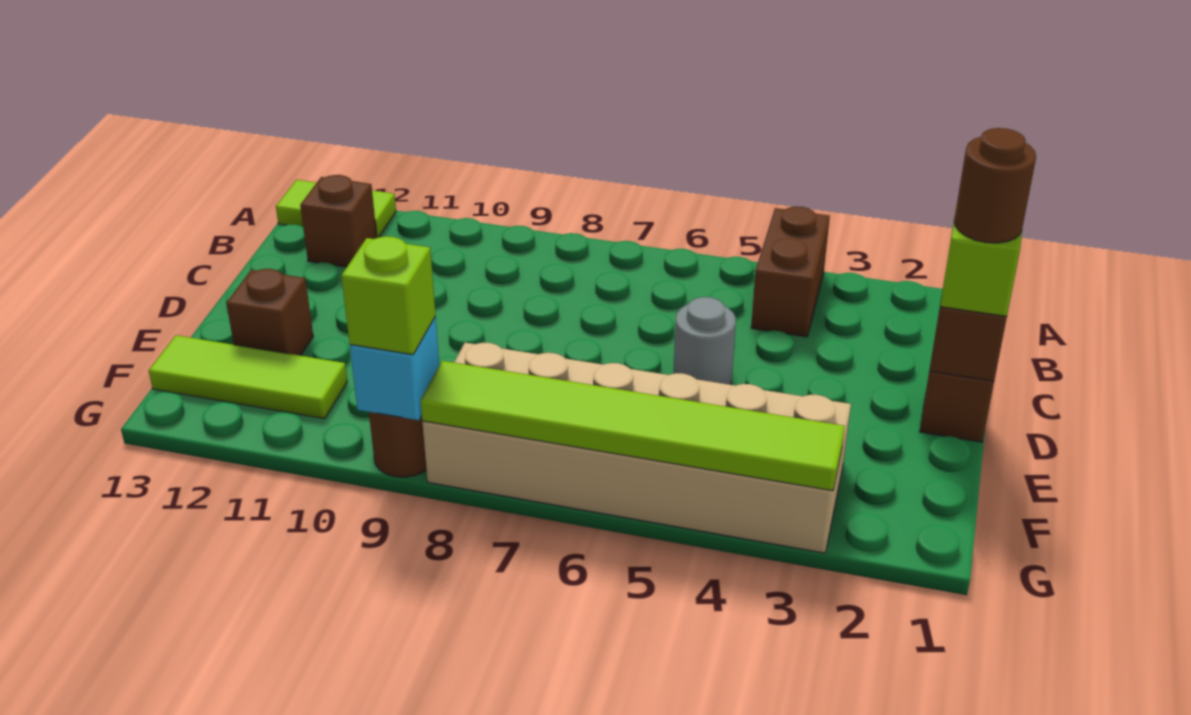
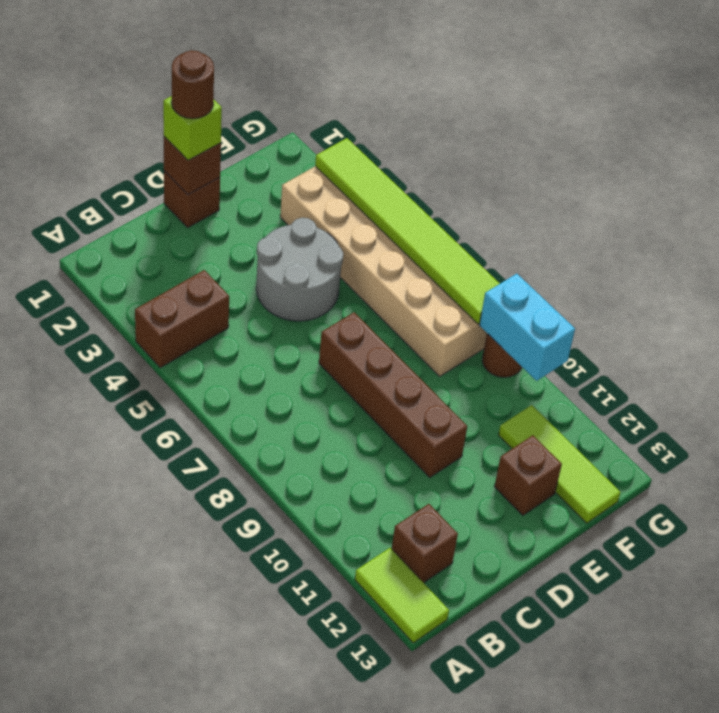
grey 1x1 round brick [674,297,736,385] -> grey 2x2 round brick [256,218,343,321]
none -> brown 1x4 brick [319,312,467,477]
cyan 1x1 brick [350,317,439,420] -> cyan 1x2 brick [479,274,575,381]
lime 1x1 brick [341,236,436,355] -> none

